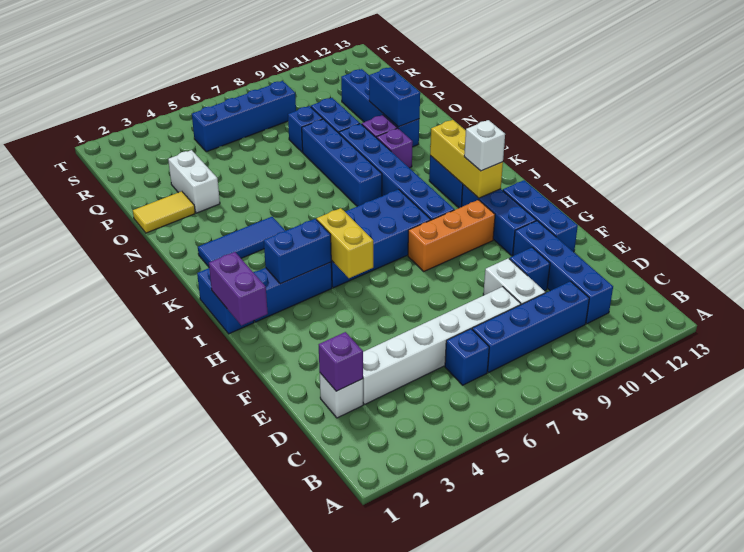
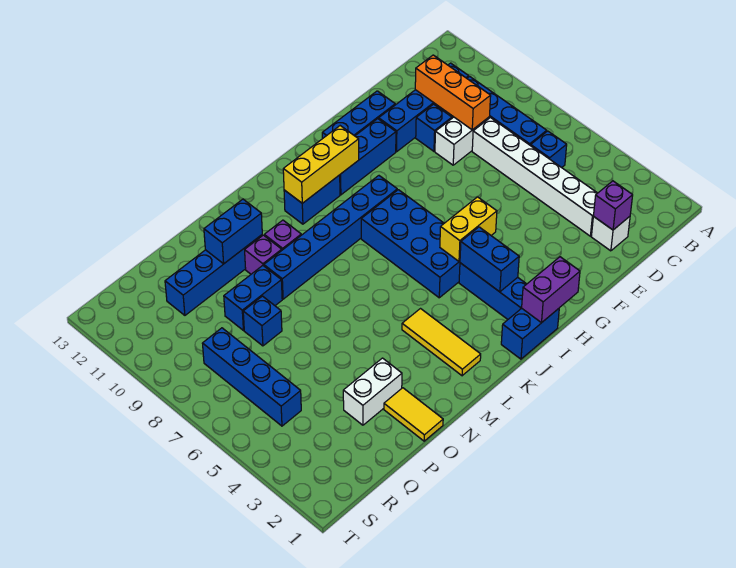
orange 1x3 brick [408,200,495,271] -> orange 1x3 brick moved to [415,55,491,130]
white 1x1 brick [464,120,505,171] -> none
blue 1x3 tile [198,217,285,267] -> yellow 1x3 tile [402,309,481,376]
blue 1x4 brick [302,119,382,206] -> none

